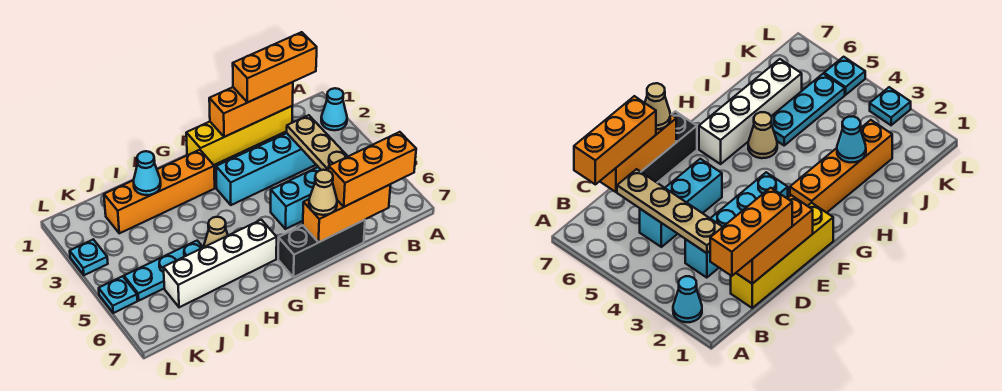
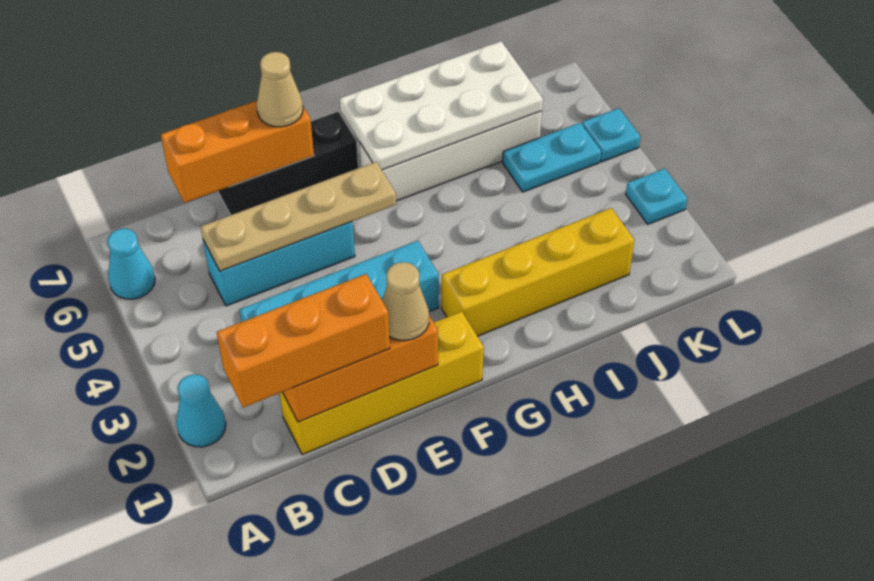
orange 1x3 brick [329,132,416,207] -> none
tan 1x4 plate [287,115,348,171] -> tan 1x4 plate turned to [201,162,396,271]
orange 1x4 brick [104,150,215,233] -> yellow 1x4 brick [442,208,635,336]
none -> white 2x4 plate [340,41,543,170]
tan 1x1 cone [204,217,228,247] -> tan 1x1 cone moved to [382,262,429,340]
cyan 1x1 cone [133,151,161,195] -> cyan 1x1 cone moved to [107,229,155,299]
cyan 1x3 plate [124,241,203,300] -> cyan 1x2 plate [503,123,601,192]

